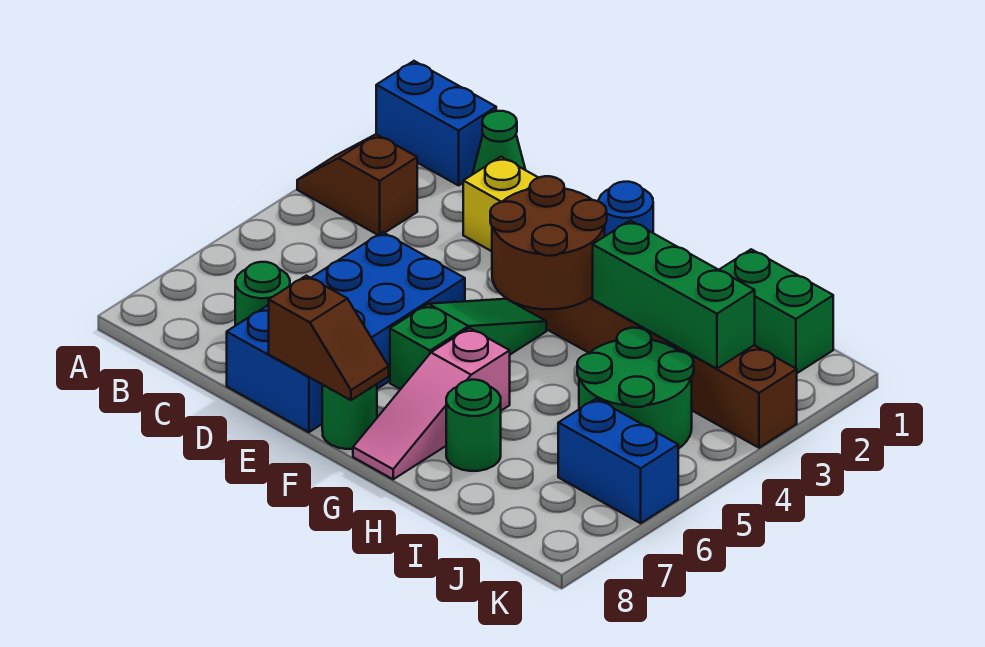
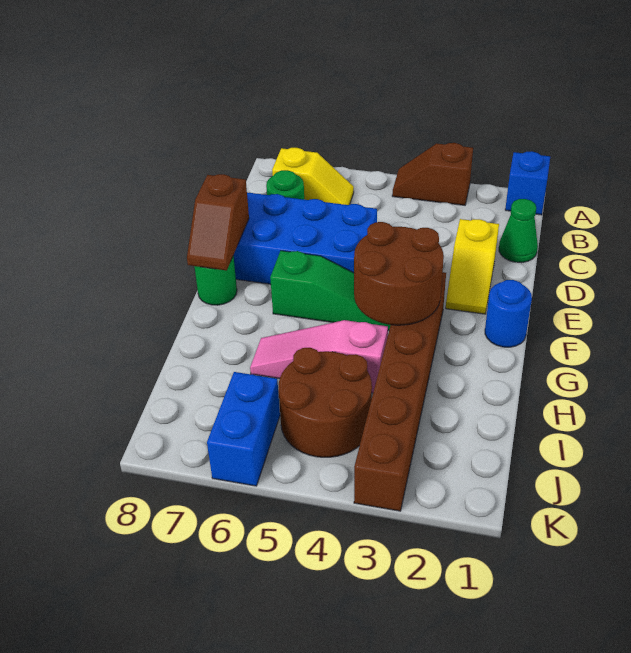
blue 1x2 brick [376,61,496,185] -> blue 1x1 brick [505,151,550,215]
brown 1x2 slope [297,134,417,235] -> brown 1x2 slope turned to [392,143,473,205]
none -> yellow 1x2 slope [272,148,354,205]
pink 1x3 slope [353,328,510,479] -> pink 1x3 slope moved to [250,320,388,393]
green 1x3 brick [593,221,755,369] -> none
green 1x1 round brick [446,380,501,471] -> none
green 1x2 brick [719,249,833,373] -> none
green 2x2 round brick [577,328,694,449] -> brown 2x2 round brick [279,348,372,457]

